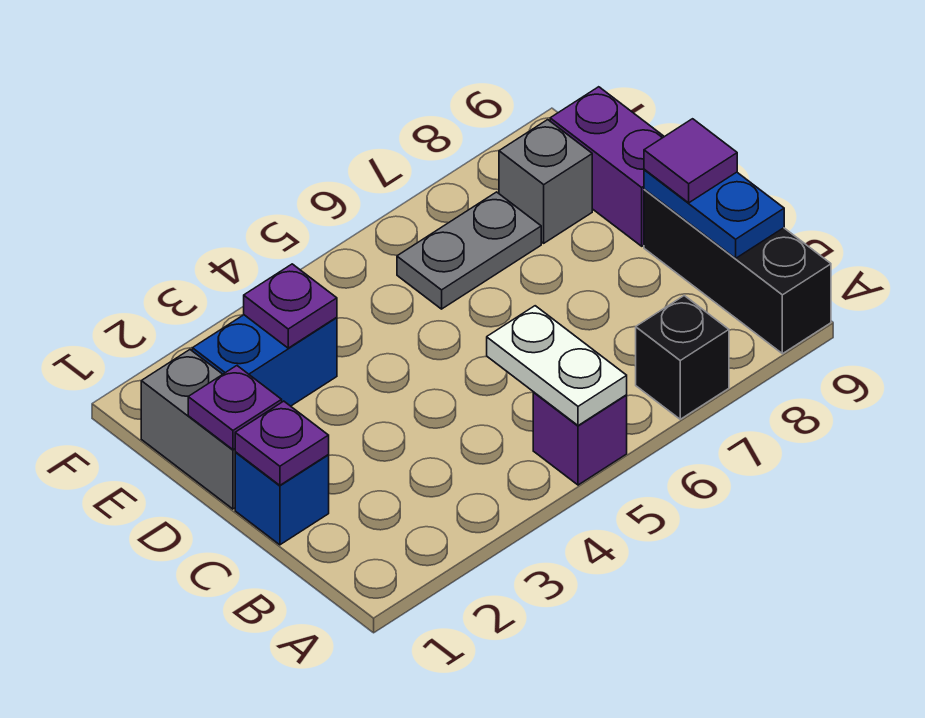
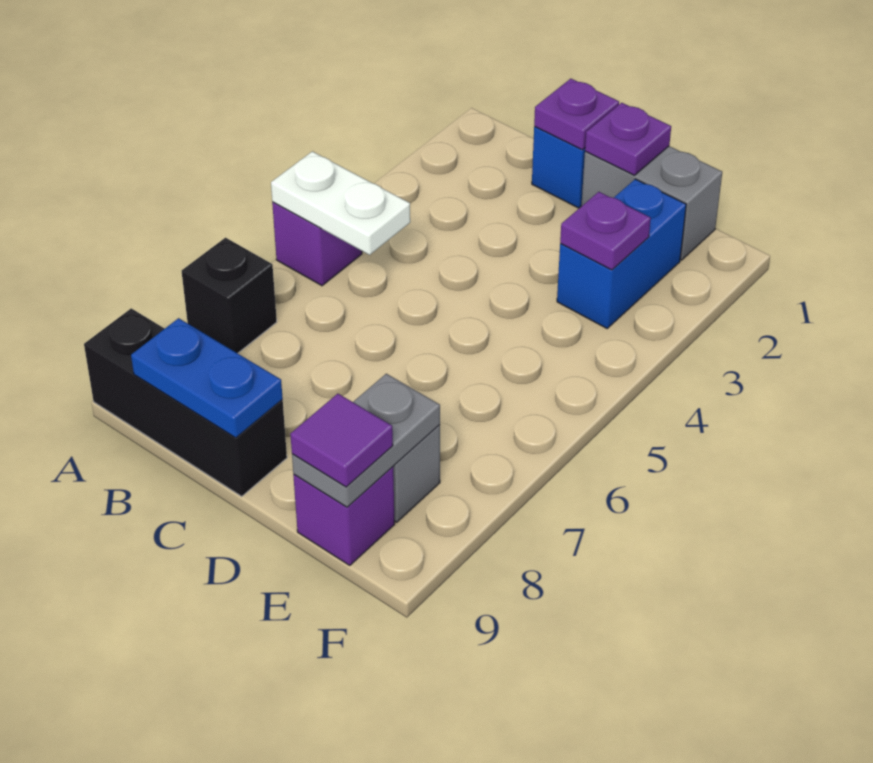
purple 1x1 tile [644,119,737,203] -> purple 1x1 tile moved to [290,394,393,487]
purple 1x2 brick [550,87,664,246] -> purple 1x1 brick [293,467,395,565]
grey 1x2 plate [397,192,541,309] -> grey 1x2 plate moved to [292,374,440,507]

